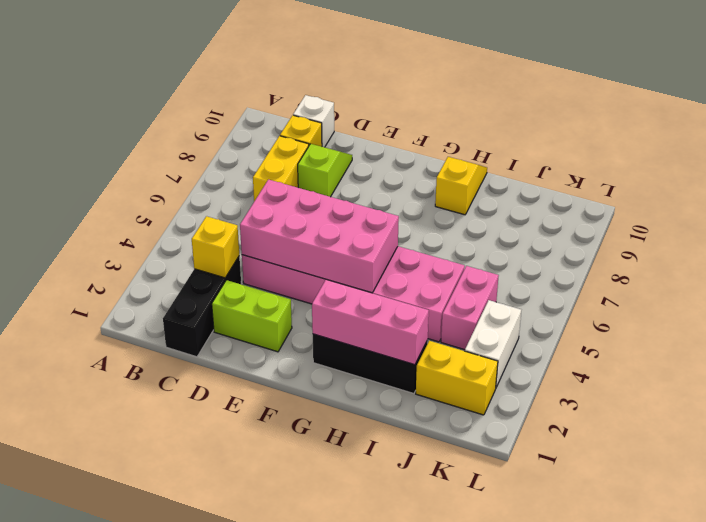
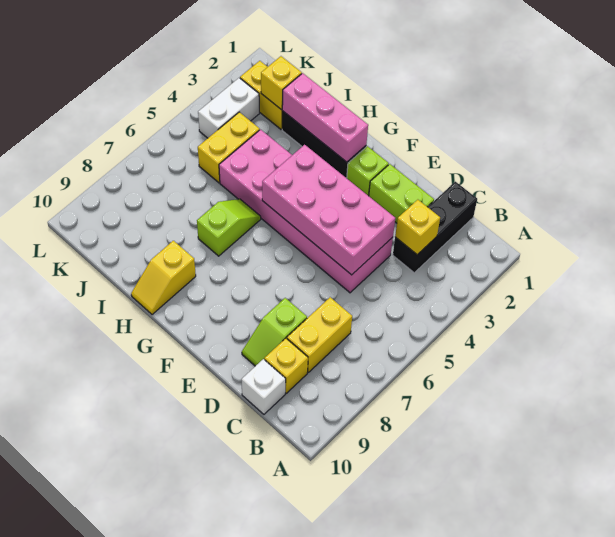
none -> lime 1x1 brick [347,146,389,196]
none -> lime 1x2 slope [197,199,261,256]
none -> yellow 1x1 brick [261,56,302,110]
pink 1x2 brick [441,266,499,350] -> yellow 1x2 brick [198,112,260,183]

